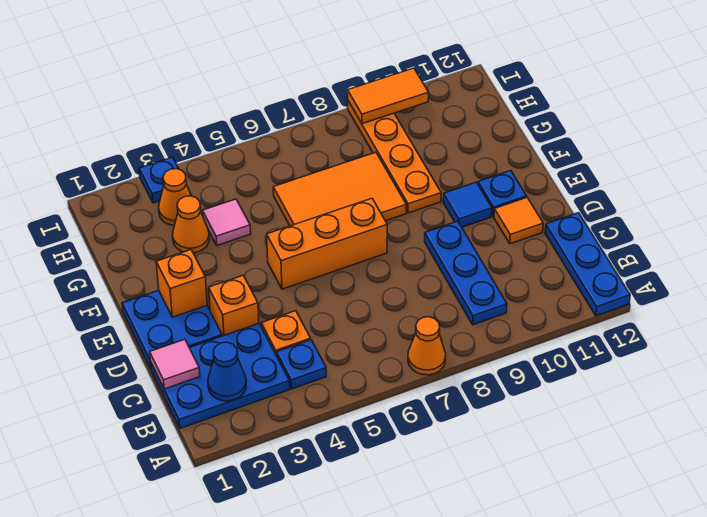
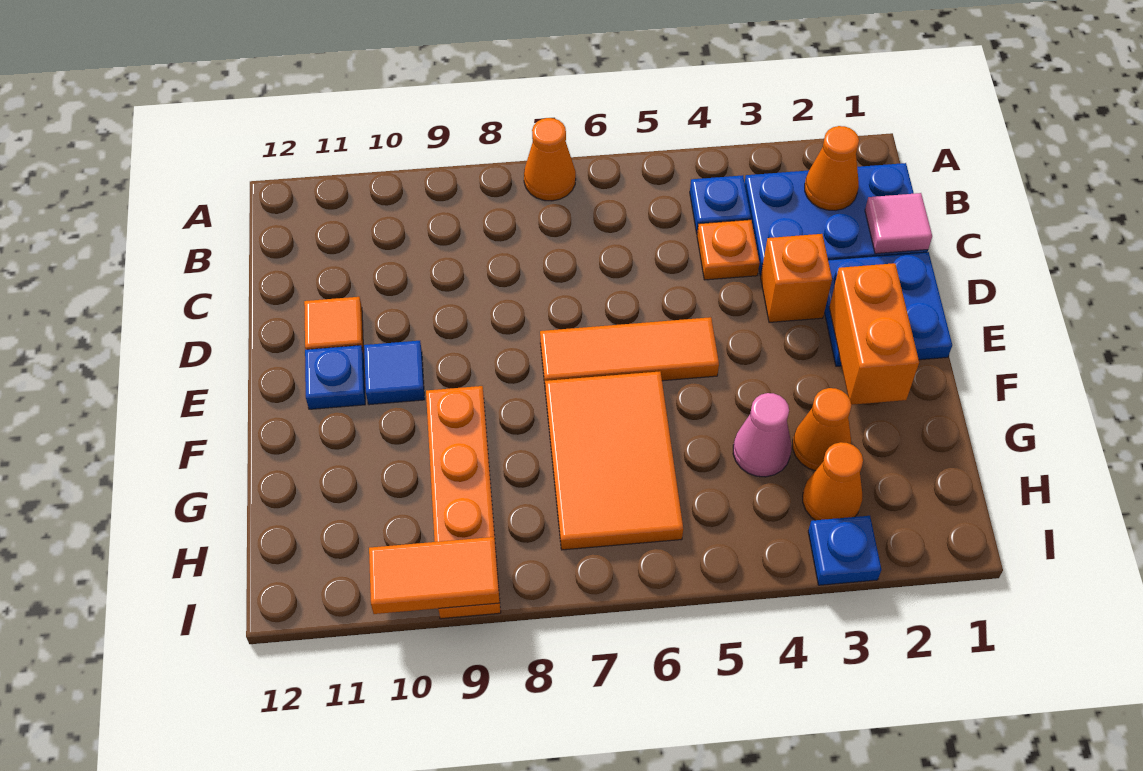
blue 1x3 plate [545,213,630,316] -> none
blue 1x1 cone [208,342,246,401] -> orange 1x1 cone [805,126,859,211]
blue 1x3 plate [424,221,507,325] -> none
orange 1x1 brick [156,250,207,317] -> orange 1x2 brick [829,263,919,405]
orange 1x3 brick [267,198,387,289] -> orange 1x3 tile [540,317,719,384]
orange 2x3 tile [273,152,406,226] -> orange 2x3 tile turned to [545,371,683,550]
pink 1x1 tile [203,199,251,245] -> pink 1x1 cone [733,393,791,477]

